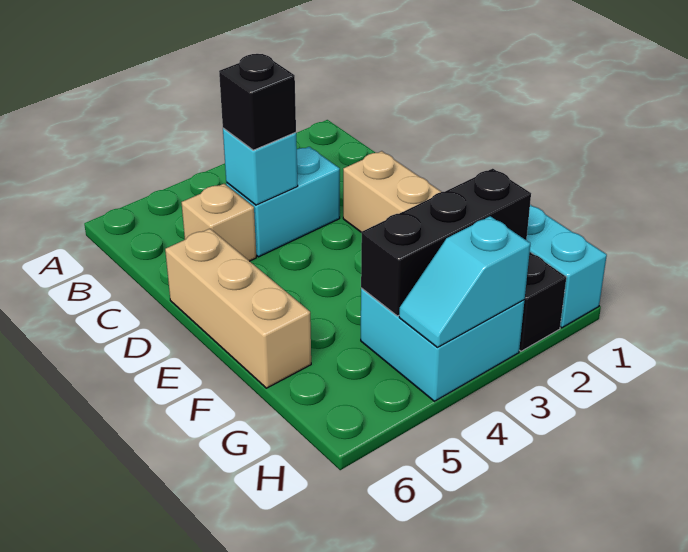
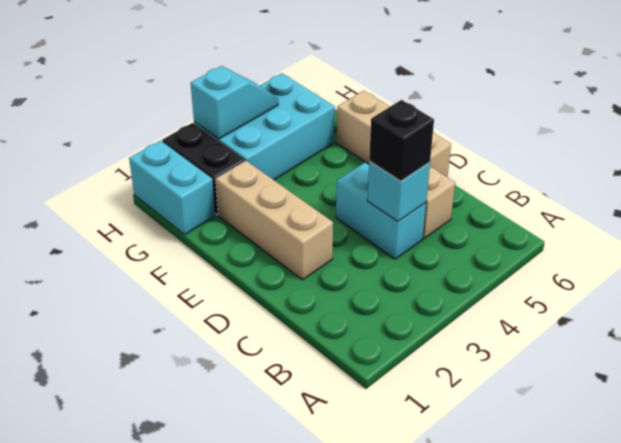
cyan 1x2 brick [226,147,340,257] -> cyan 1x2 brick turned to [336,163,426,259]
black 1x3 brick [361,169,531,316] -> none
cyan 2x2 brick [361,288,525,401] -> cyan 2x3 brick [194,73,335,180]

